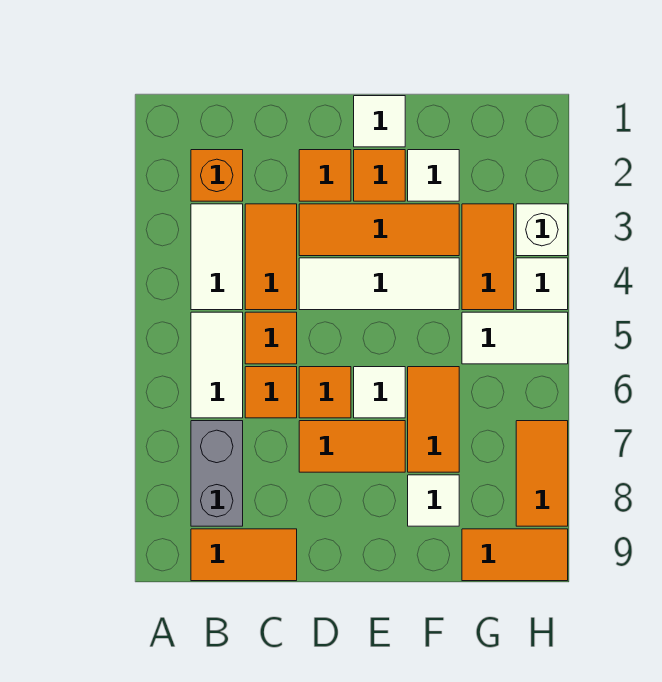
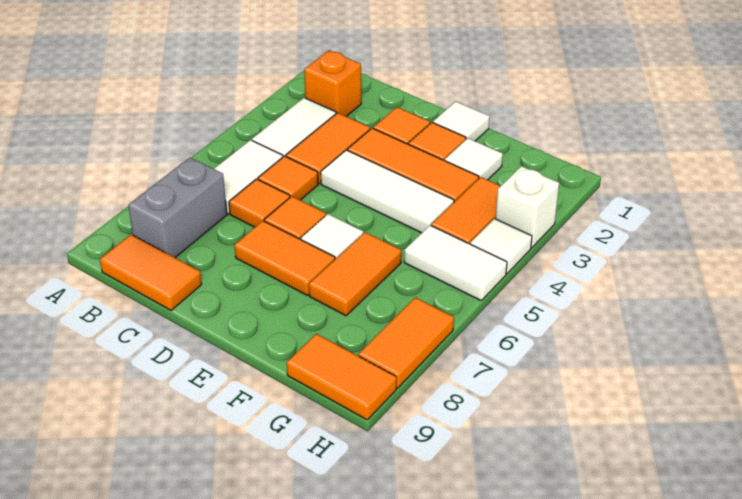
white 1x1 tile [408,475,459,526] -> none

